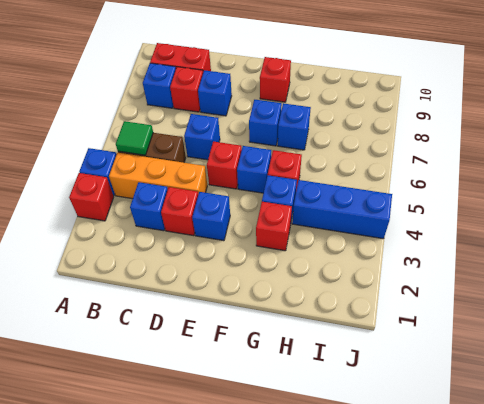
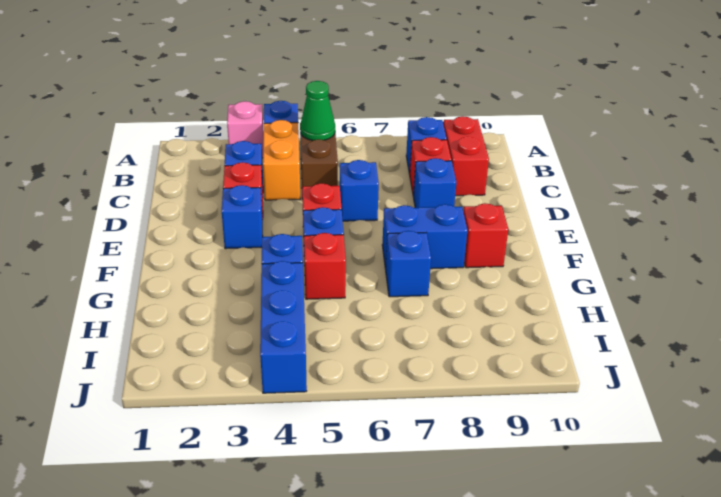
red 1x1 brick [69,173,114,221] -> pink 1x1 brick [227,101,264,158]
orange 1x3 brick [109,153,207,199] -> orange 1x2 brick [263,120,300,200]
green 1x1 tile [116,121,153,155] -> green 1x1 cone [300,81,335,141]
blue 1x1 brick [249,100,282,146] -> blue 1x2 brick [382,204,467,269]
red 1x1 brick [256,202,292,251] -> none

